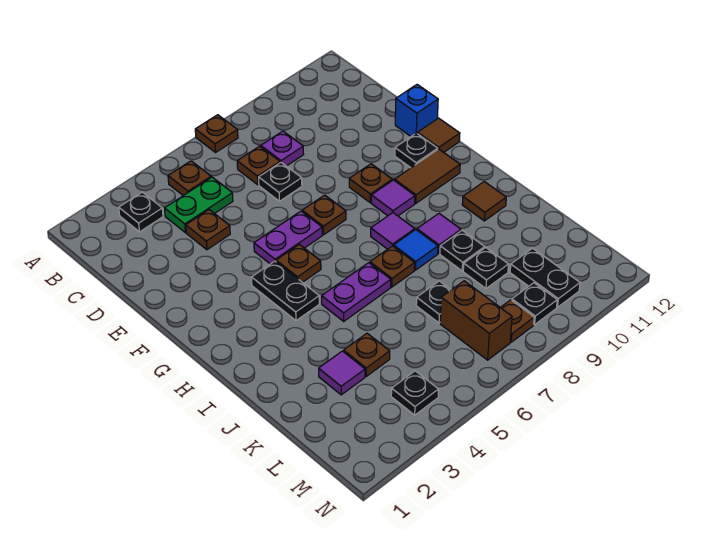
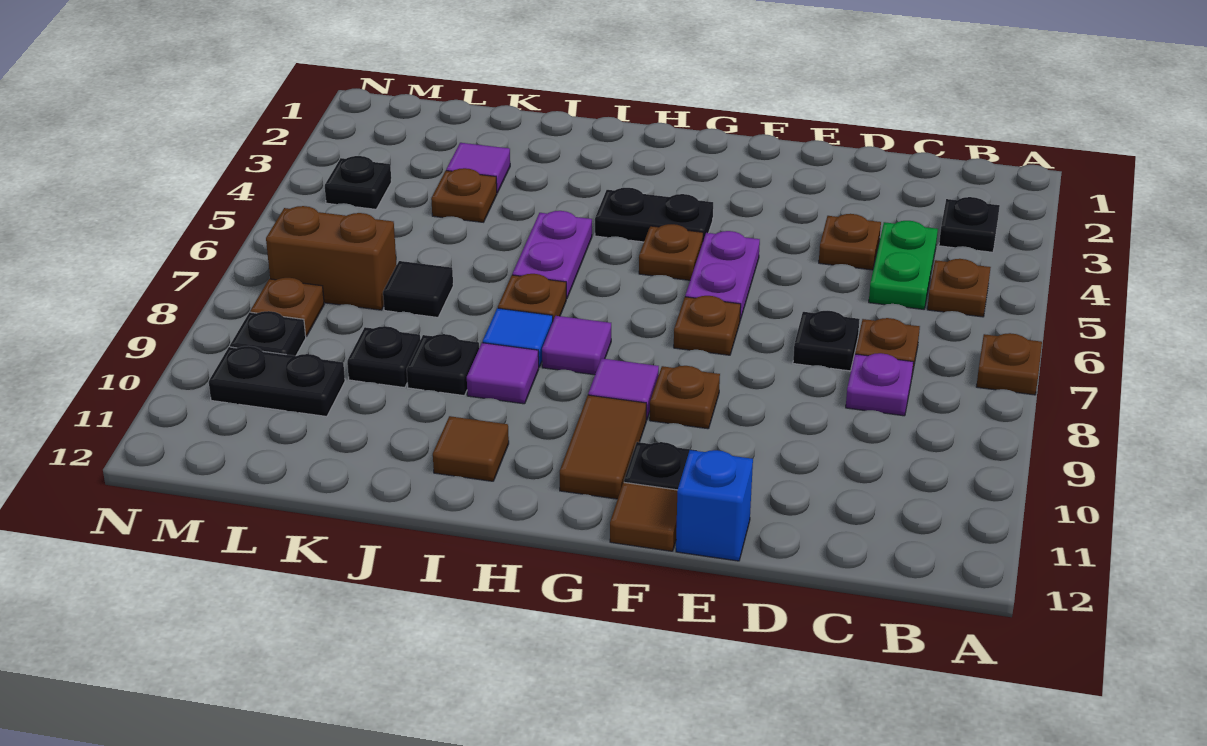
black 1x1 plate [416,281,451,323] -> black 1x1 tile [383,261,453,317]

